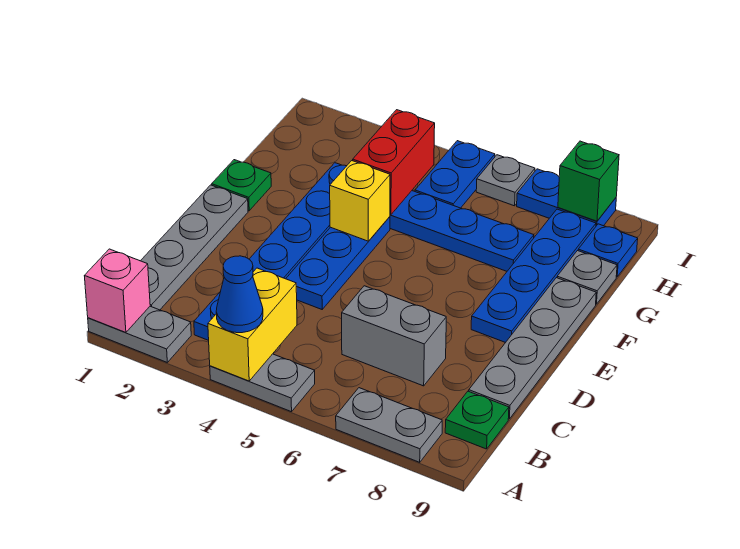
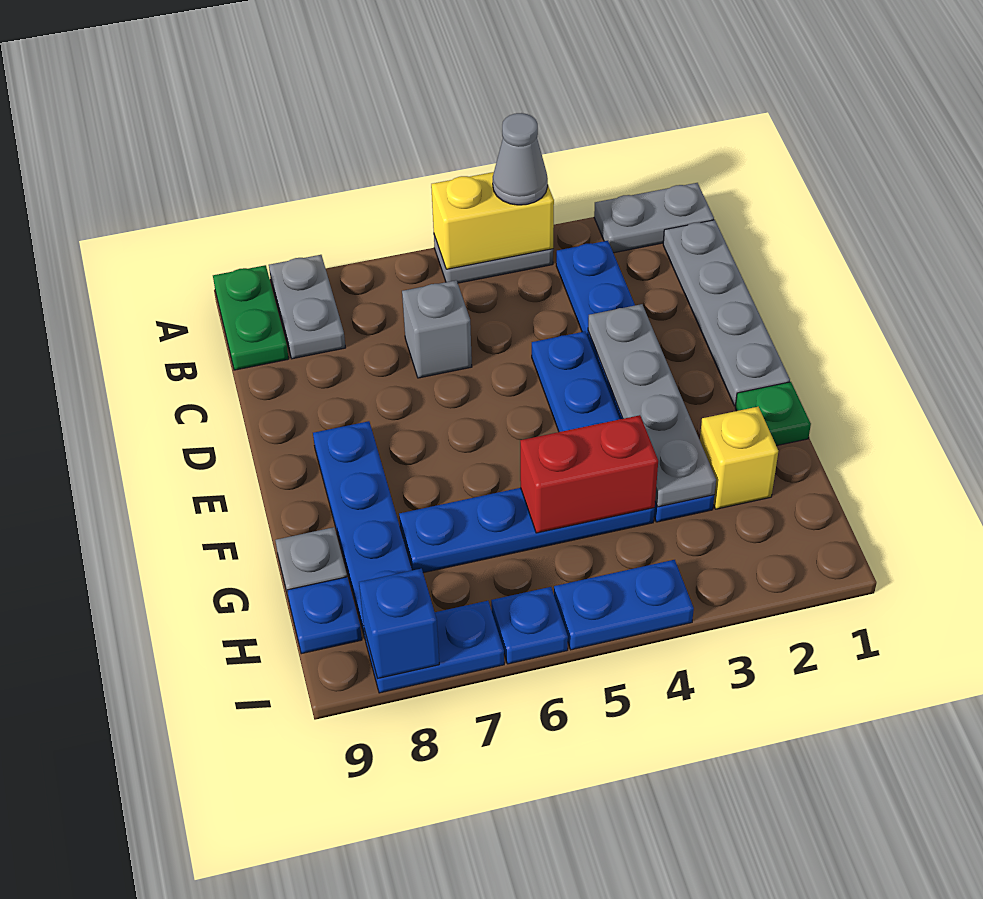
pink 1x1 brick [85,249,150,332] -> none
yellow 1x2 brick [208,268,297,381] -> yellow 1x2 brick turned to [431,172,554,269]
blue 1x1 cone [216,256,263,333] -> grey 1x1 cone [493,113,548,205]
grey 1x2 plate [336,388,442,462] -> grey 1x2 plate turned to [269,255,346,359]
green 1x1 plate [445,391,509,449] -> green 1x2 plate [213,265,289,370]
grey 1x2 brick [342,286,446,386] -> grey 1x1 brick [402,280,472,378]
grey 1x4 plate [469,278,596,419] -> grey 1x4 plate moved to [588,304,716,507]
yellow 1x1 brick [330,161,390,241] -> yellow 1x1 brick moved to [700,407,779,509]
red 1x2 brick [352,110,435,215] -> red 1x2 brick turned to [520,415,658,533]
blue 1x2 plate [415,141,495,208] -> blue 1x2 plate turned to [554,560,694,650]
grey 1x1 plate [476,155,535,206] -> blue 1x1 plate [491,587,568,664]
green 1x1 brick [558,141,619,221] -> blue 1x1 brick [359,569,439,679]

